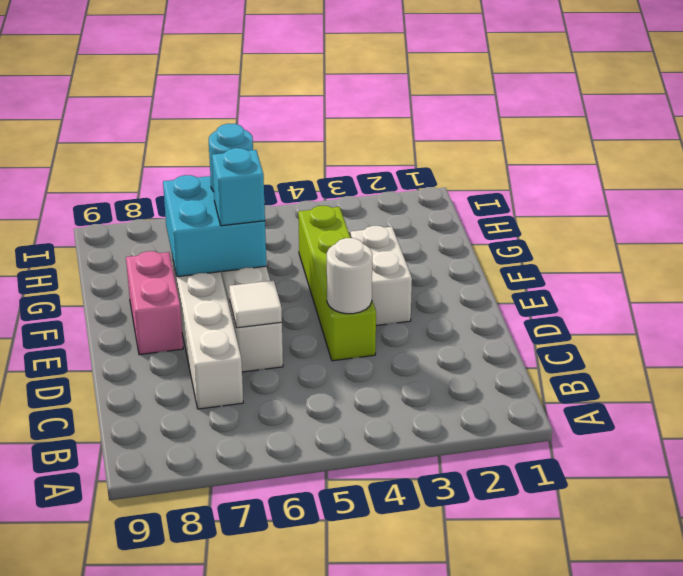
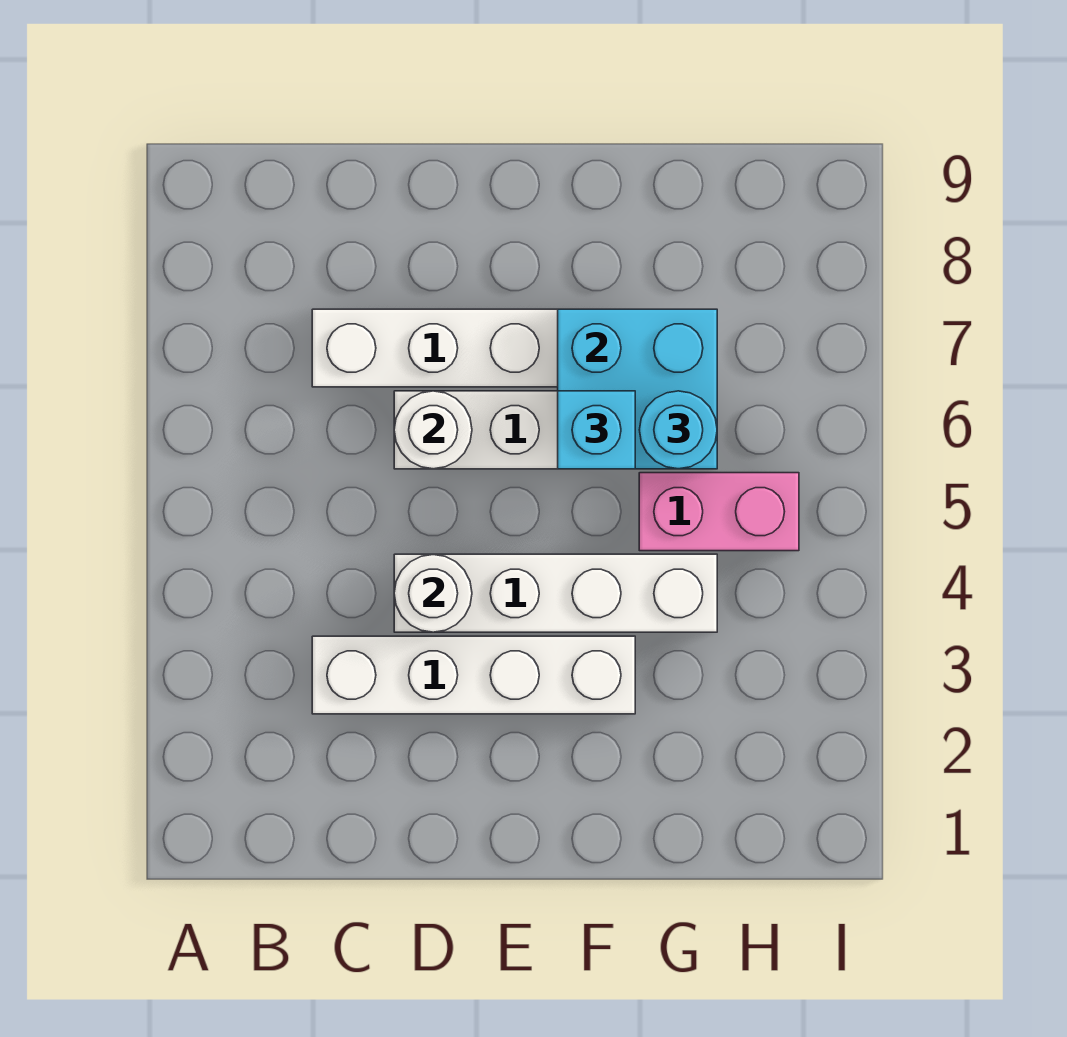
lime 1x4 brick [298,206,376,361] -> white 1x4 brick [394,554,717,632]
white 1x1 tile [229,280,282,328] -> white 1x1 round brick [394,391,472,469]
white 1x2 brick [350,226,412,326] -> white 1x4 brick [312,636,635,714]
pink 1x2 brick [126,251,183,355] -> pink 1x2 brick moved to [639,473,799,551]

